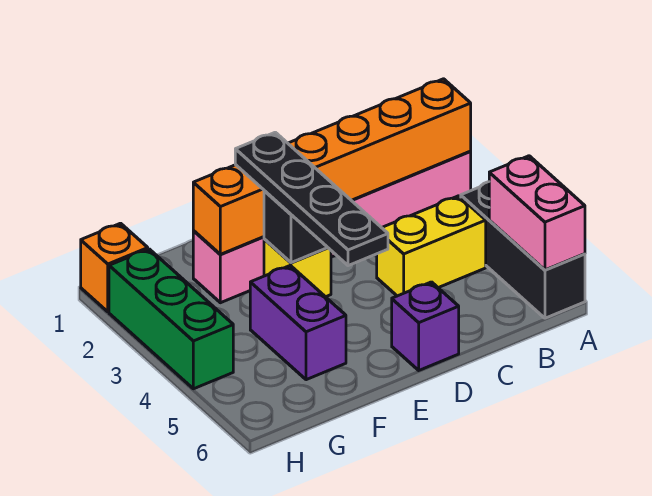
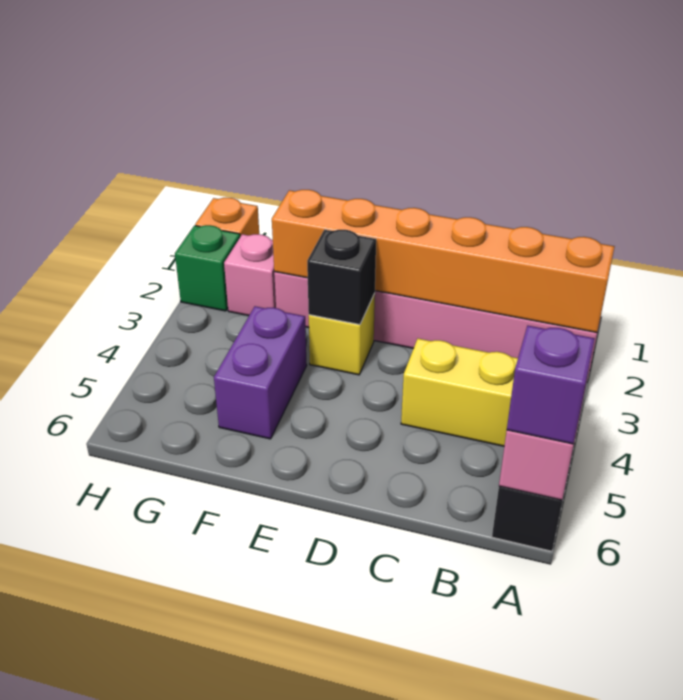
purple 1x1 brick [392,282,459,370] -> purple 1x1 brick moved to [507,326,595,444]
black 1x4 plate [235,132,388,266] -> none
none -> pink 1x1 brick [224,234,276,316]
green 1x3 brick [109,249,233,389] -> green 1x1 brick [175,225,240,311]

